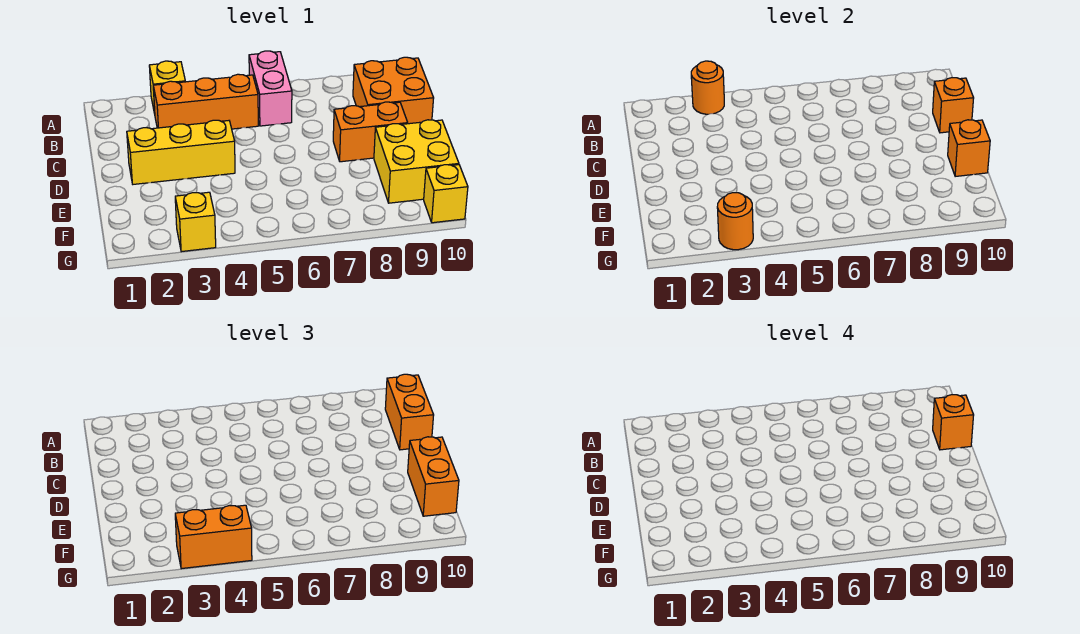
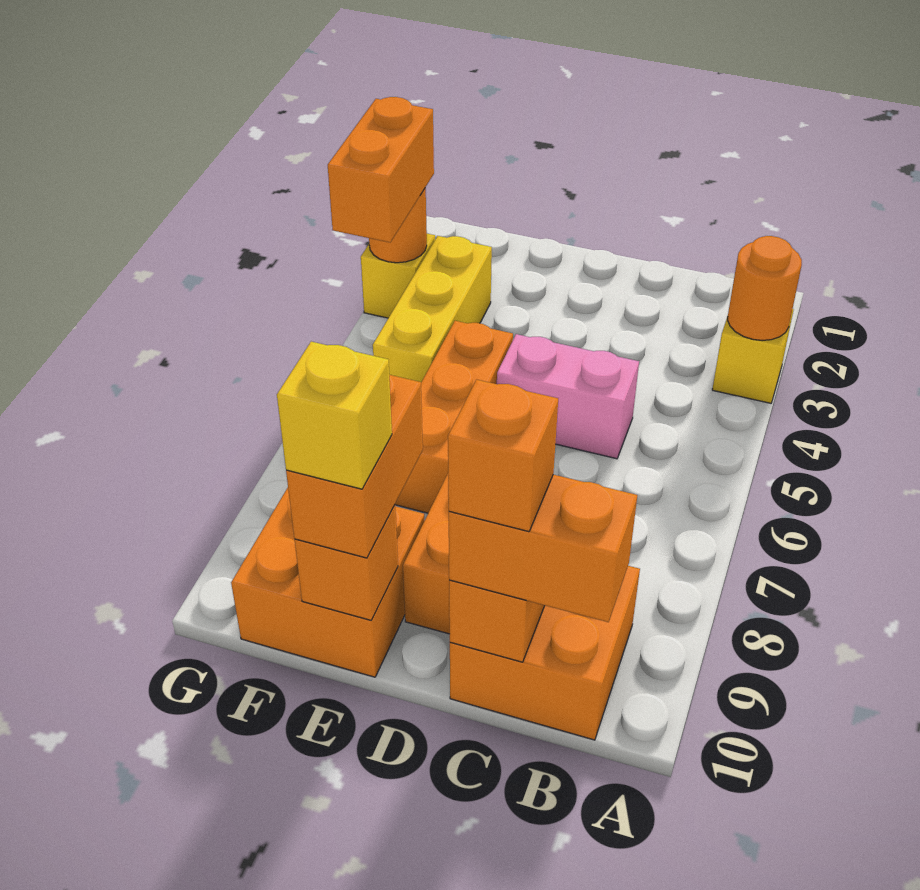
pink 1x2 brick [249,51,292,126] -> pink 1x2 brick moved to [497,334,639,459]
orange 1x3 brick [153,74,258,129] -> orange 1x3 brick moved to [395,321,513,513]
yellow 1x3 brick [127,120,235,184] -> yellow 1x3 brick moved to [373,236,492,382]
yellow 2x2 brick [374,120,459,203] -> orange 2x2 brick [231,488,425,677]
orange 1x2 brick [408,437,459,516] -> orange 1x2 brick turned to [286,375,423,558]
yellow 1x1 brick [424,165,468,223] -> yellow 1x1 brick moved to [277,342,392,489]

